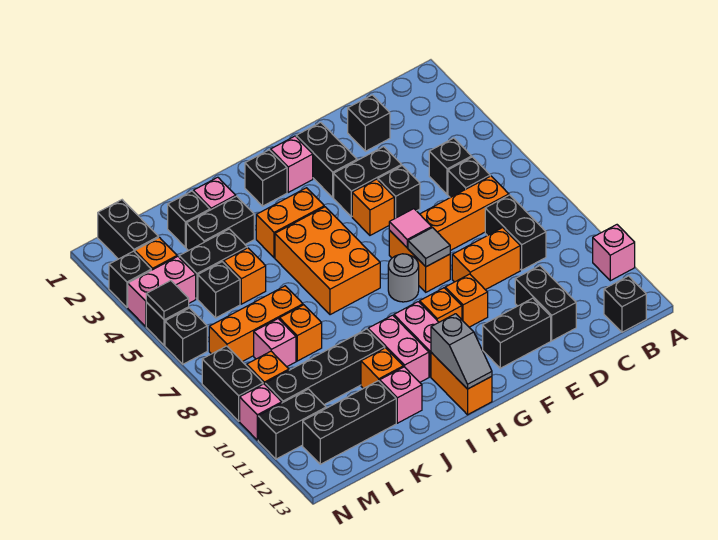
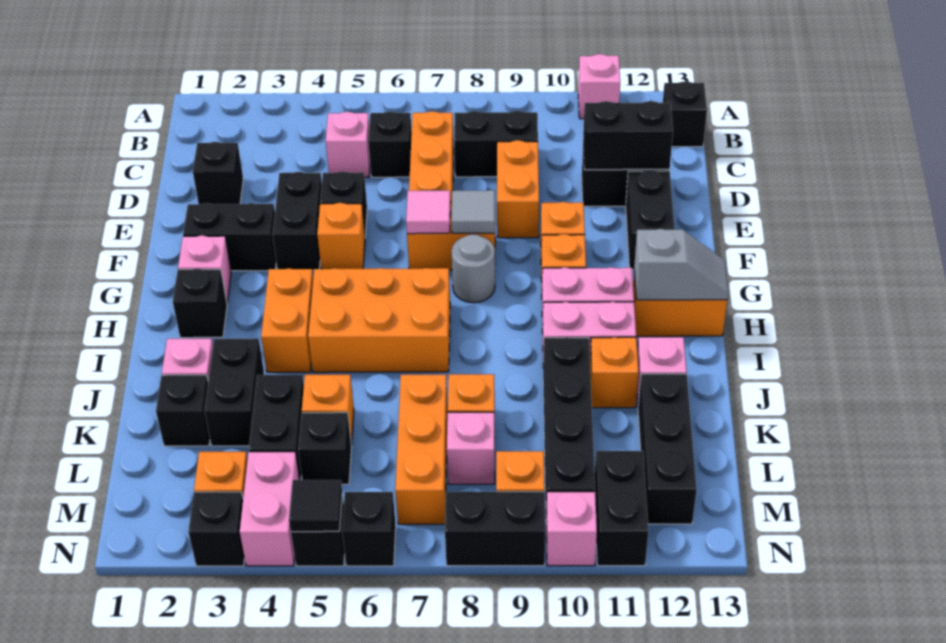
black 1x1 brick [429,138,472,194] -> pink 1x1 brick [326,112,370,177]
black 1x2 brick [98,200,158,259] -> black 1x2 brick moved to [583,101,673,170]

